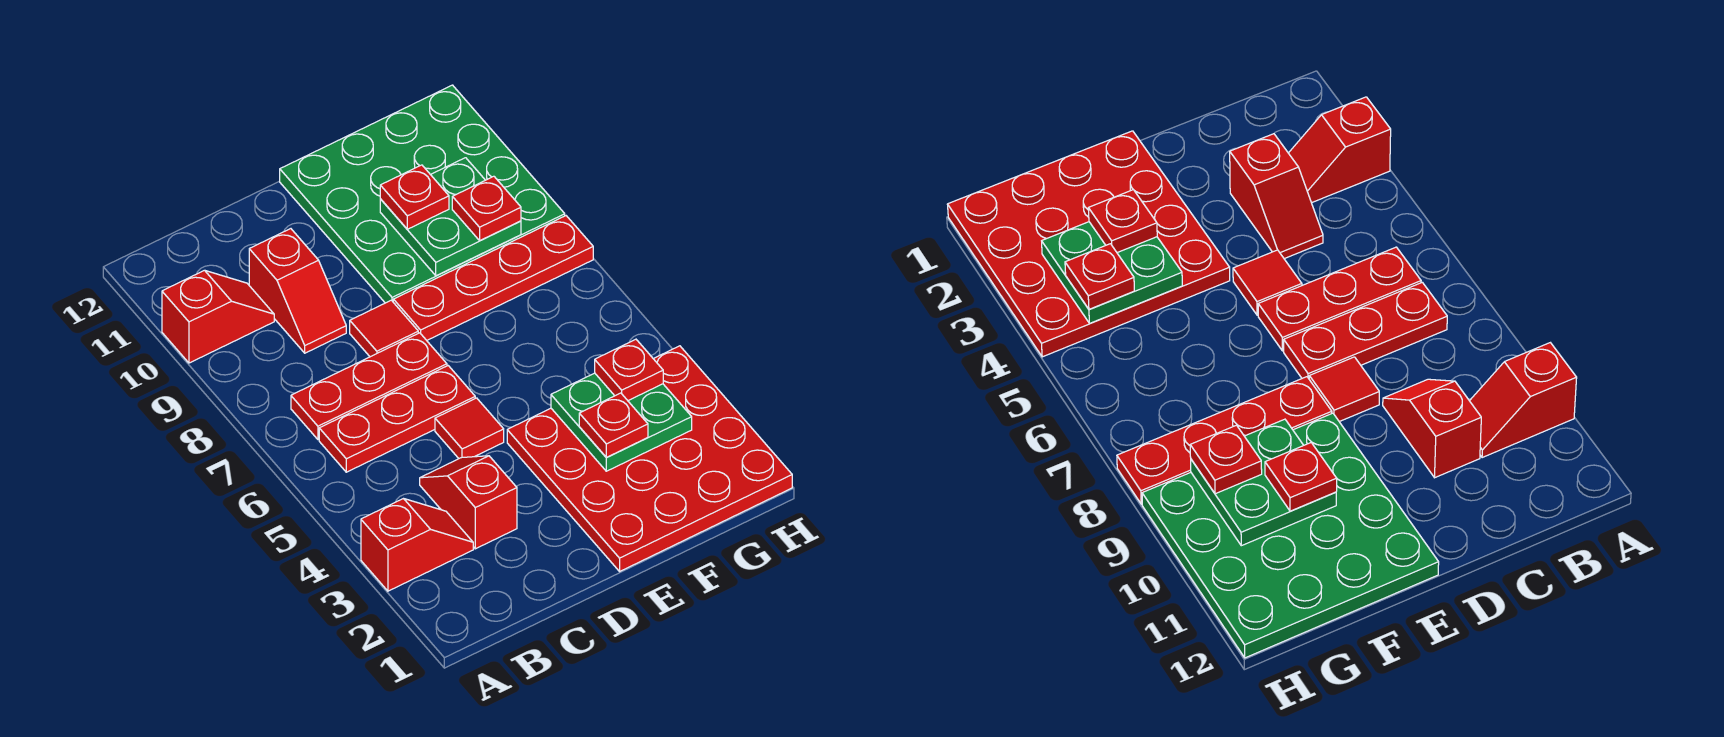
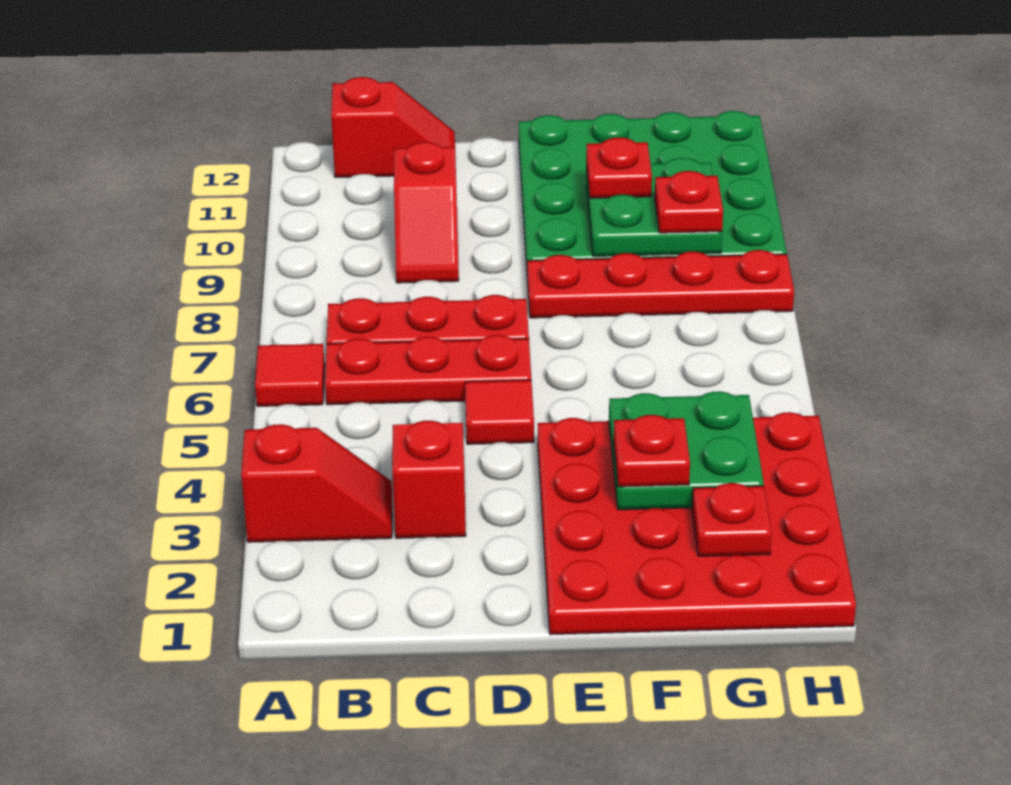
red 1x2 slope [162,270,274,363] -> red 1x2 slope moved to [331,77,455,177]
red 1x1 tile [350,300,418,357] -> red 1x1 tile moved to [255,344,325,406]
red 1x1 plate [595,339,663,400] -> red 1x1 plate moved to [692,483,772,556]

